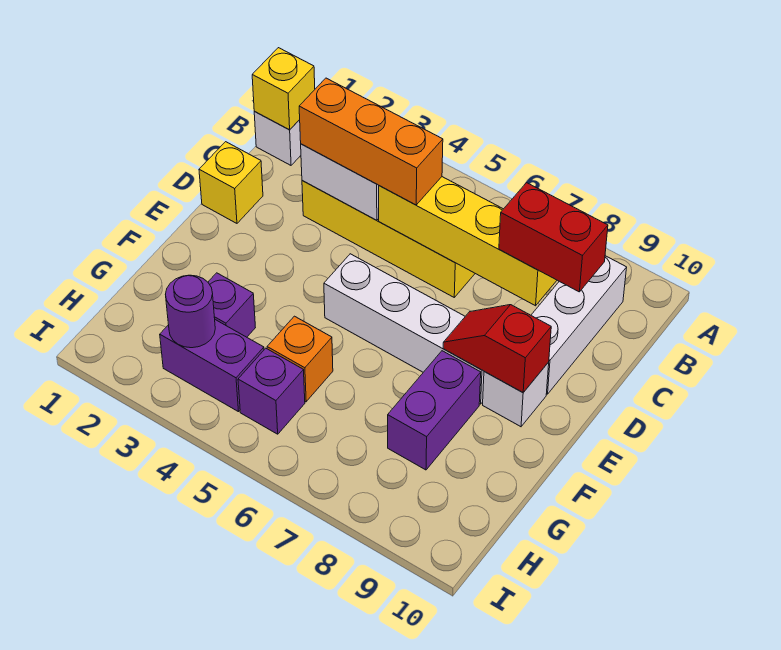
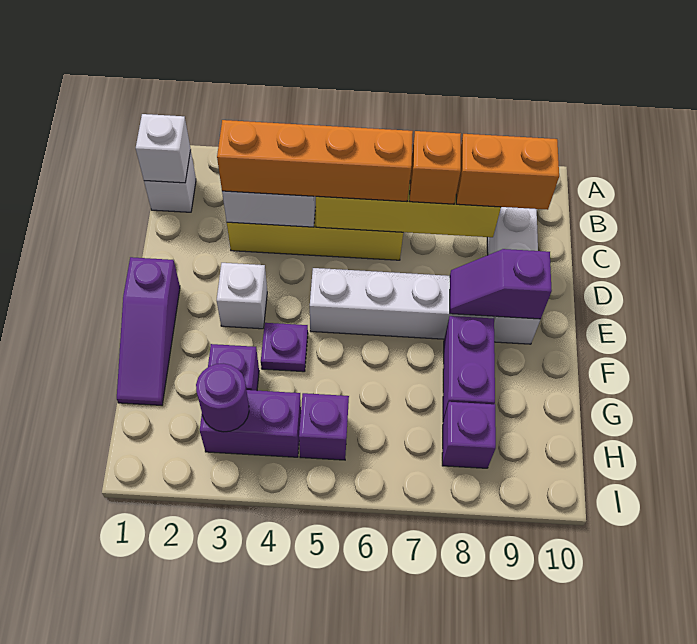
yellow 1x1 brick [252,48,315,130] -> white 1x1 brick [136,114,191,183]
orange 1x3 brick [299,78,443,205] -> orange 1x4 brick [217,120,413,202]
red 1x2 brick [499,183,608,292] -> orange 1x2 brick [456,134,559,210]
yellow 1x1 brick [199,142,263,223] -> none
none -> purple 1x3 slope [117,257,180,405]
none -> white 1x1 brick [217,263,267,329]
red 1x2 slope [443,305,551,392] -> purple 1x2 slope [450,249,552,319]
none -> purple 1x1 plate [261,323,308,372]
orange 1x1 brick [267,316,333,402] -> orange 1x1 brick moved to [410,131,461,204]
none -> purple 1x1 brick [442,402,496,468]

